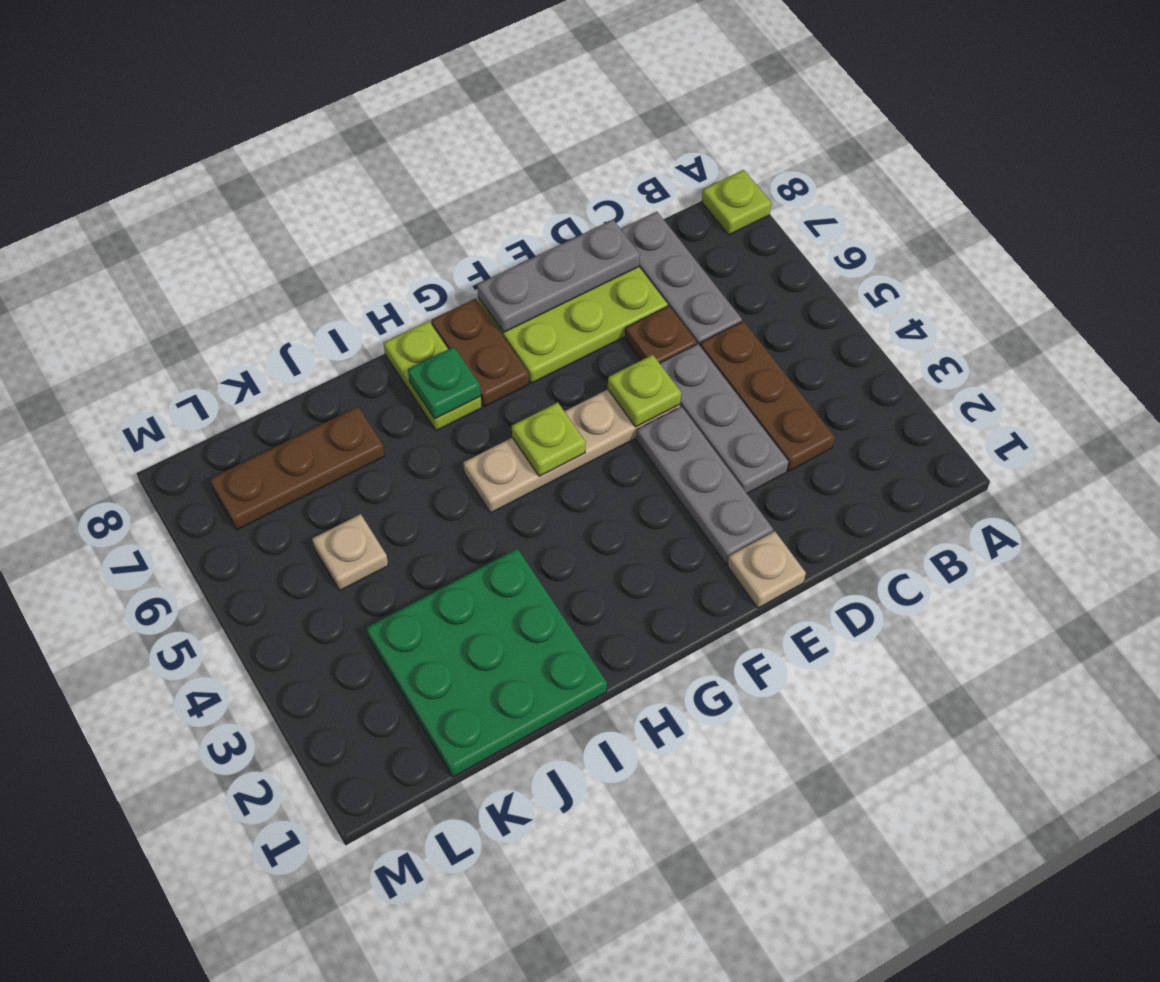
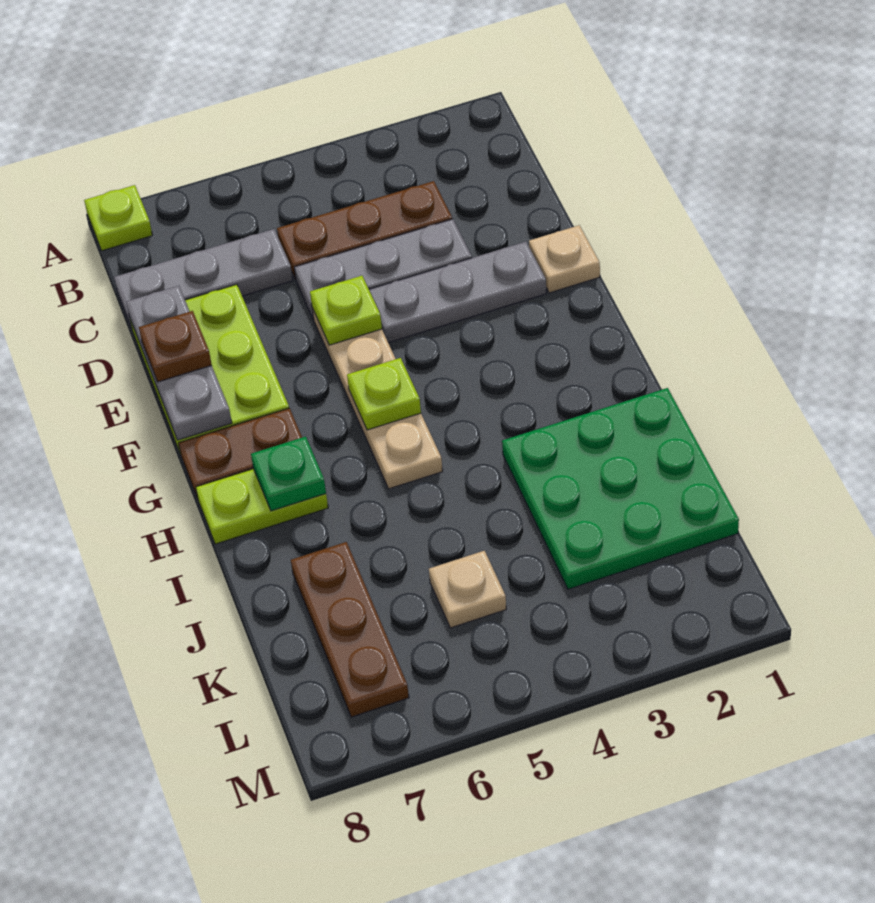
brown 1x1 plate [625,306,697,363] -> brown 1x1 plate moved to [139,311,212,382]

